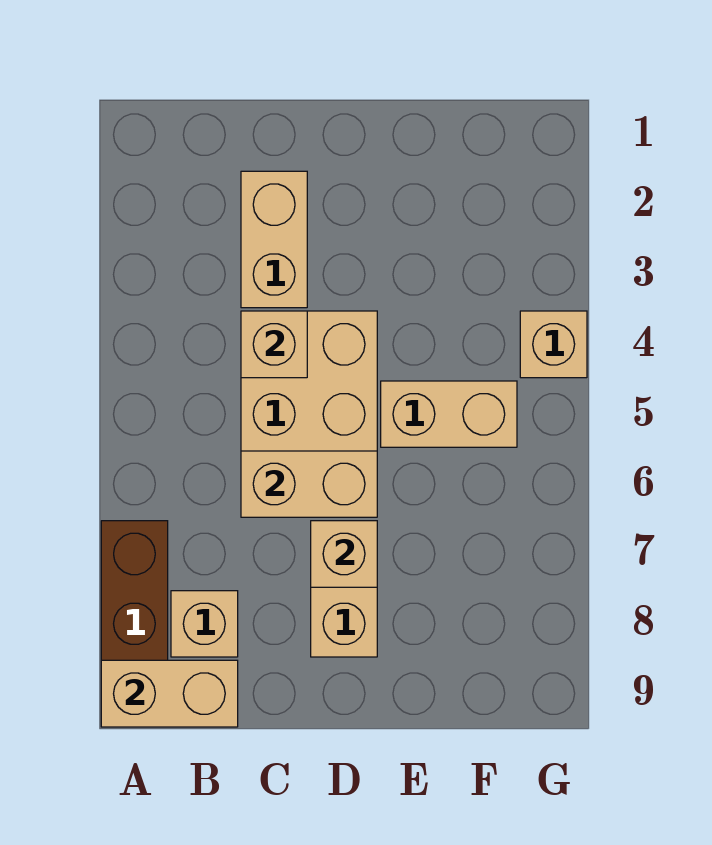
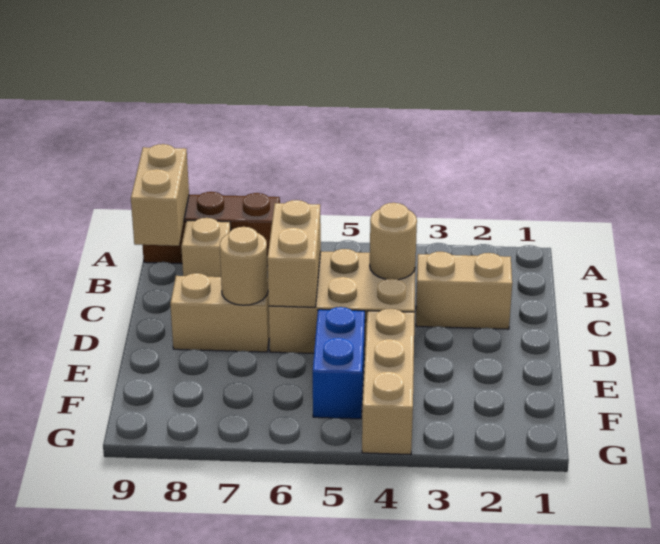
tan 1x1 brick [241,311,307,378] -> tan 1x1 round brick [370,203,417,280]
tan 1x1 brick [311,521,377,587] -> tan 1x1 round brick [220,227,268,305]
tan 1x2 brick [381,381,517,447] -> blue 1x2 brick [313,307,365,419]
tan 1x1 brick [520,311,587,378] -> tan 1x3 brick [362,309,415,455]

